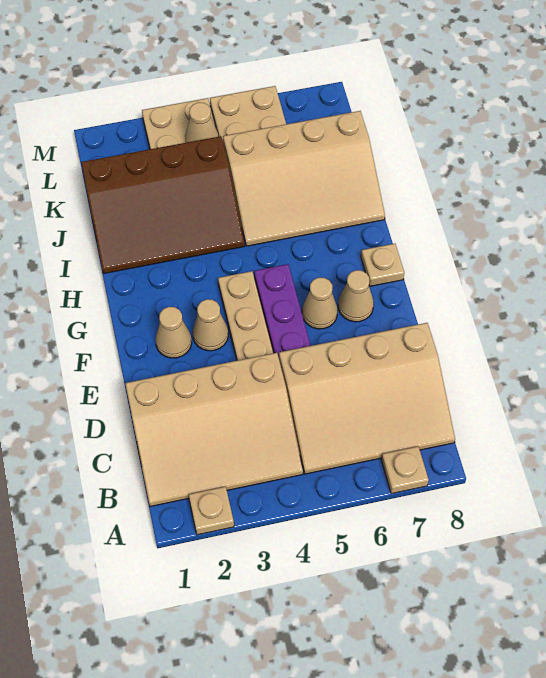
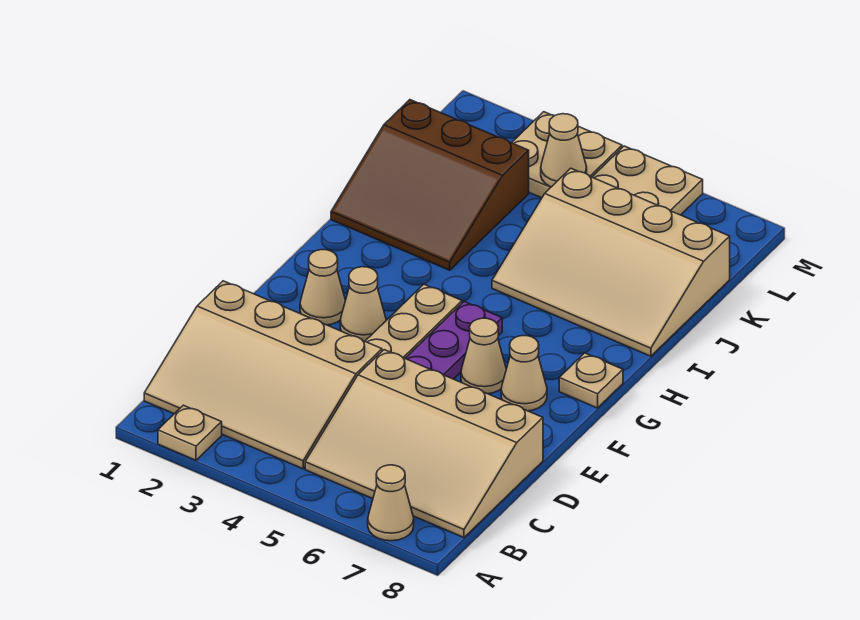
tan 1x1 plate [381,446,429,494] -> tan 1x1 cone [368,465,414,541]
brown 3x4 slope [81,136,245,273] -> brown 3x3 slope [331,100,529,270]

